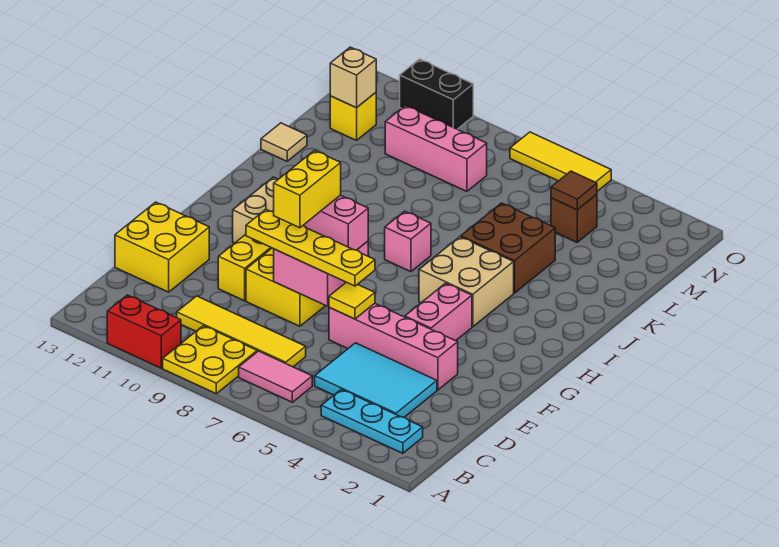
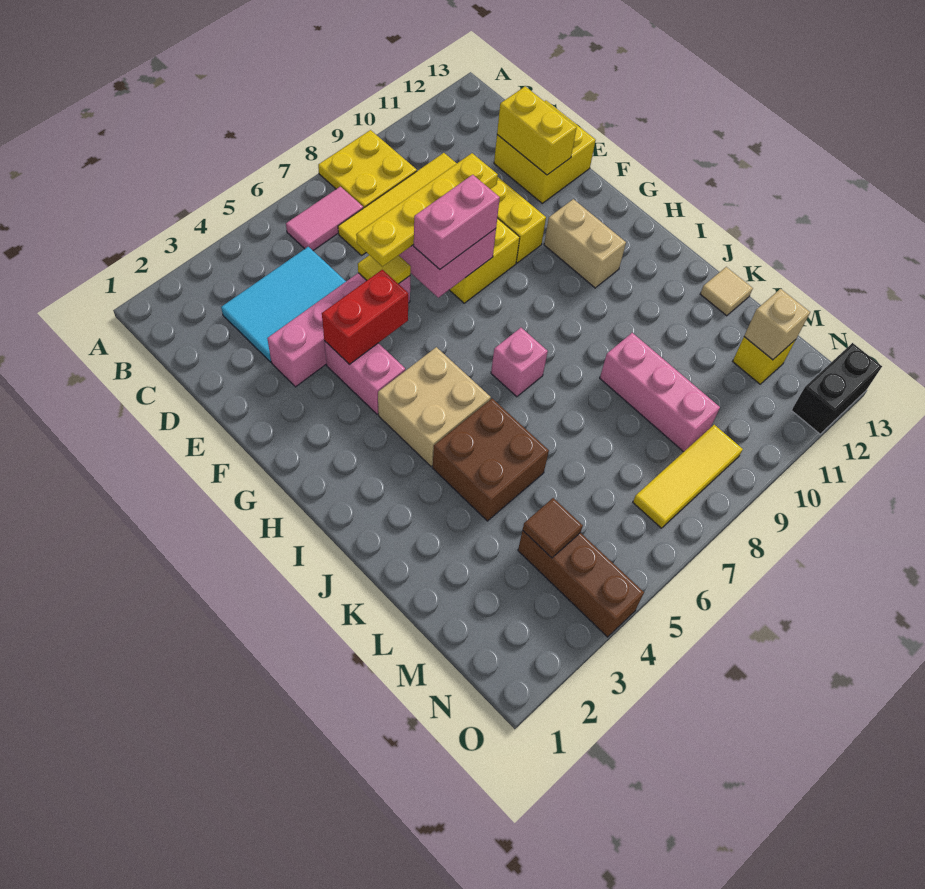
red 1x2 brick [107,295,181,368] -> red 1x2 brick moved to [322,270,408,364]
cyan 1x3 plate [321,389,423,453] -> none
yellow 1x2 brick [274,151,341,228] -> yellow 1x2 brick moved to [497,87,577,175]
brown 1x1 brick [551,194,597,242] -> brown 1x3 brick [518,530,644,637]
pink 1x3 brick [385,106,487,191] -> pink 1x3 brick turned to [600,333,720,452]
yellow 1x3 tile [510,132,611,191] -> yellow 1x3 tile moved to [633,425,743,528]
black 1x2 brick [400,59,473,129] -> black 1x2 brick moved to [792,343,882,434]

